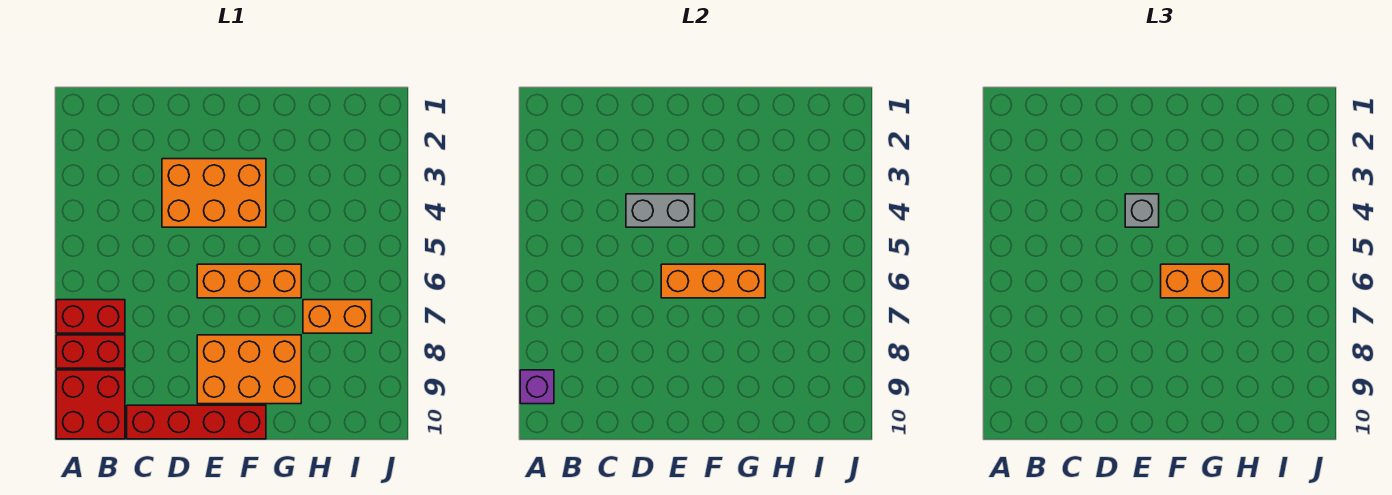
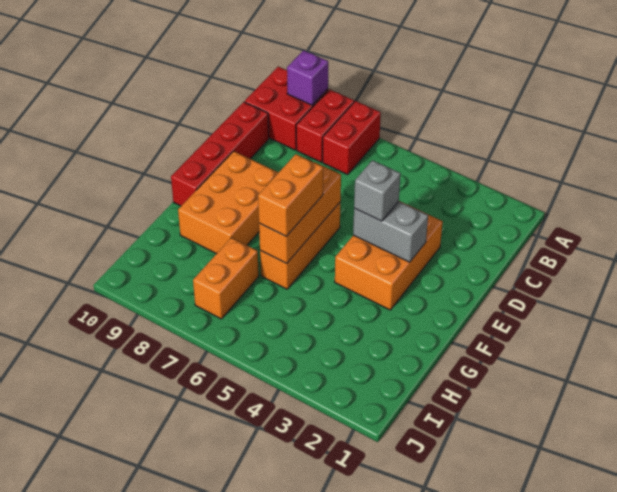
grey 1x2 brick [626,194,695,227] -> grey 1x2 brick turned to [353,201,428,262]

